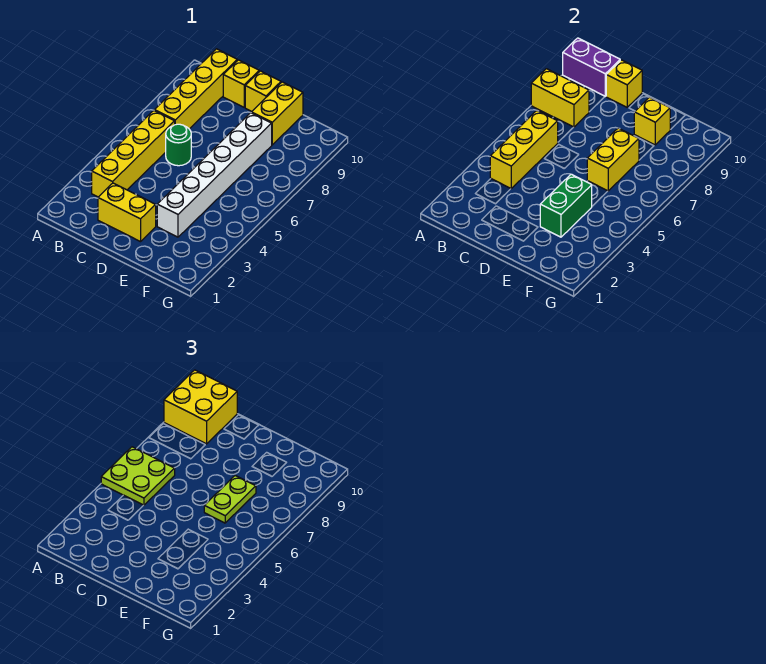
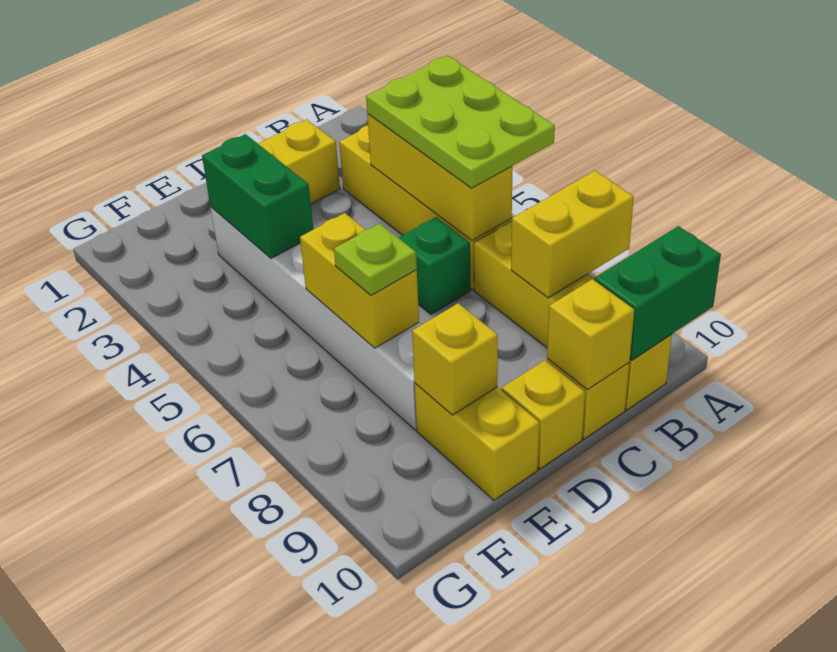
lime 2x2 plate [101,447,175,505] -> lime 2x3 plate [366,56,555,188]
yellow 2x2 brick [164,370,237,444] -> none
purple 1x2 brick [563,38,620,96] -> green 1x2 brick [594,226,721,360]
green 1x1 round brick [166,124,191,166] -> green 1x1 brick [399,217,471,314]
lime 1x2 plate [204,476,256,523] -> lime 1x1 plate [334,223,417,295]

